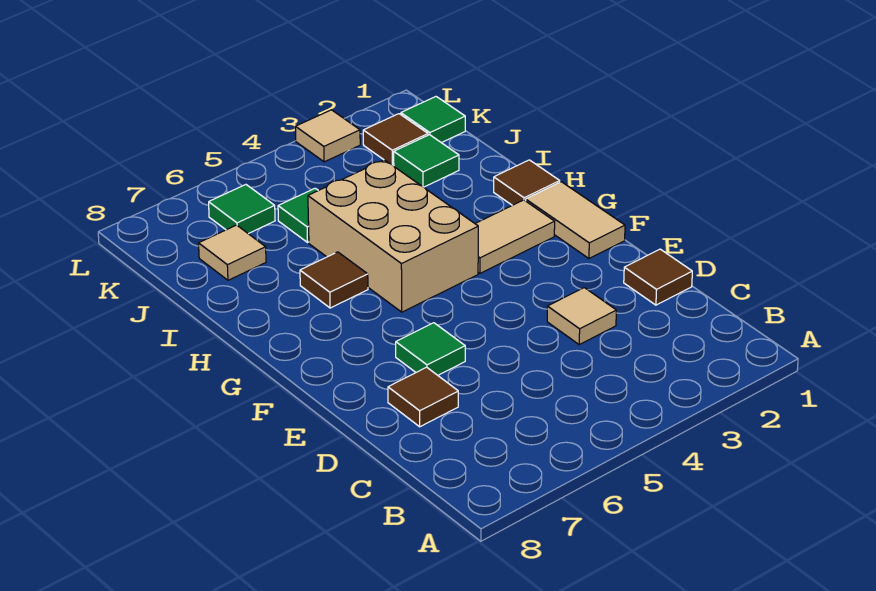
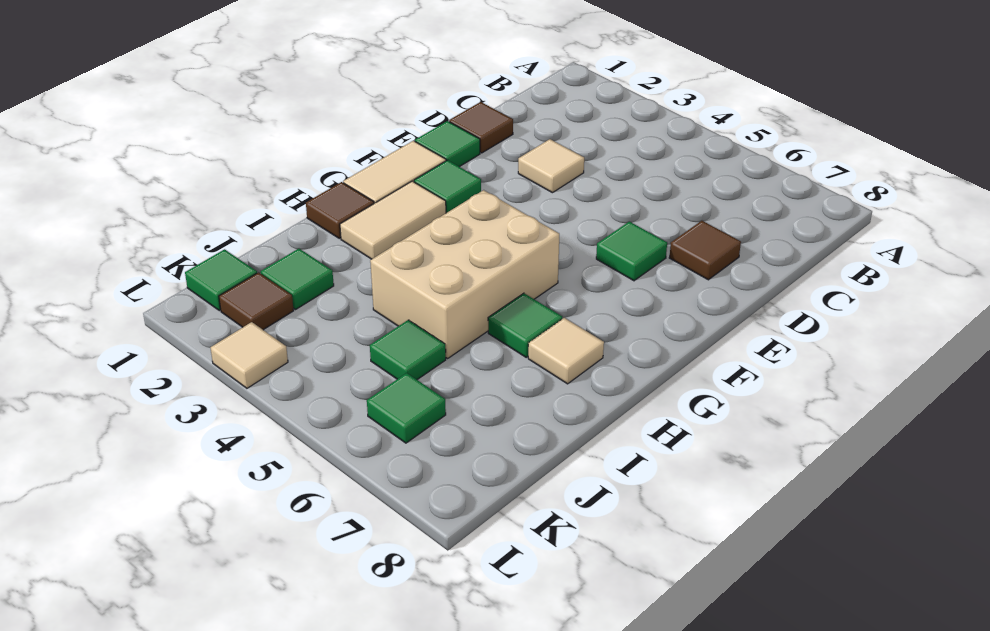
none -> green 1x1 tile [415,121,480,167]
none -> green 1x1 tile [414,160,481,213]
tan 1x2 tile [475,200,555,273] -> tan 1x2 tile turned to [340,181,446,259]
brown 1x1 tile [300,252,368,308] -> green 1x1 tile [488,293,562,357]
tan 1x1 tile [199,225,266,280] -> tan 1x1 tile moved to [528,318,604,384]

